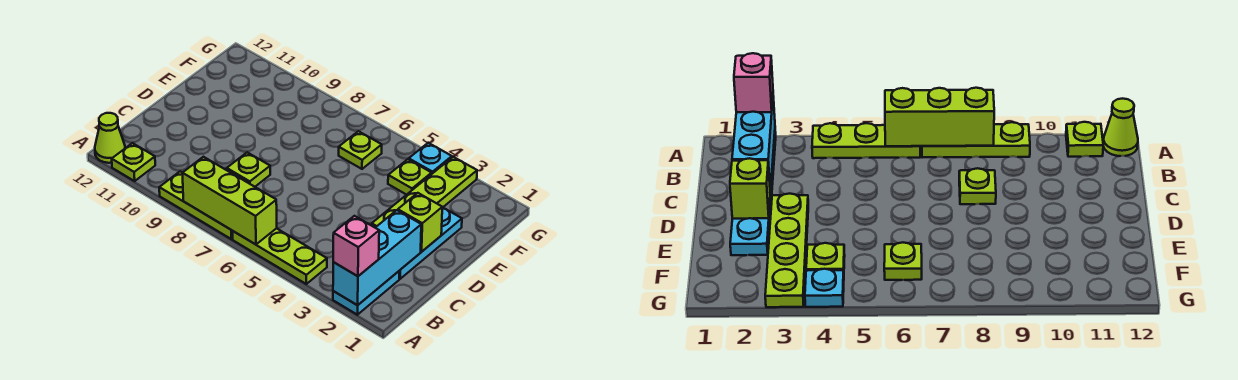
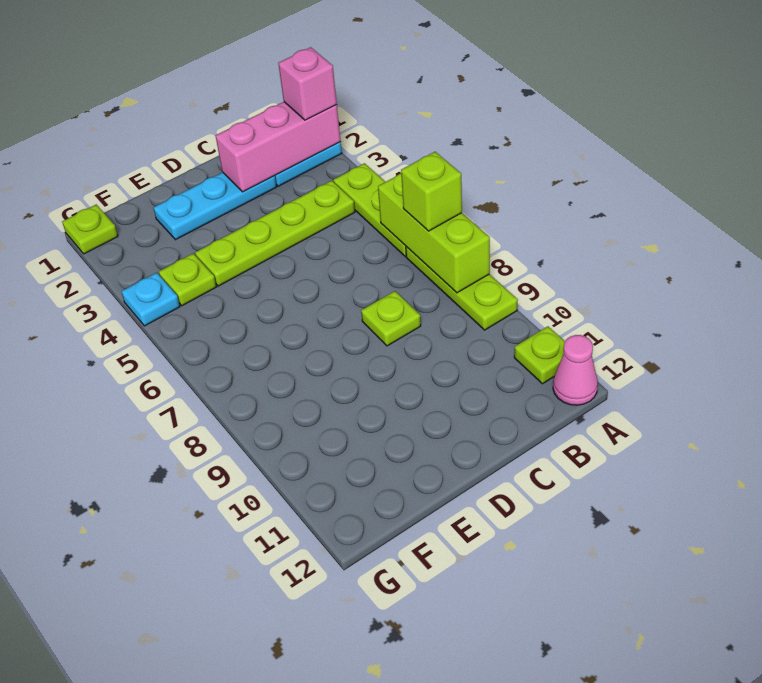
cyan 1x3 brick [333,210,421,305] -> pink 1x3 brick [216,102,341,192]
lime 1x1 cone [95,113,125,163] -> pink 1x1 cone [553,335,598,405]
lime 1x1 brick [398,193,442,252] -> lime 1x1 brick moved to [401,152,462,231]
lime 1x4 plate [372,157,477,227] -> lime 1x4 plate moved to [195,181,355,286]
lime 1x1 plate [339,131,382,169] -> lime 1x1 plate moved to [62,205,118,254]

